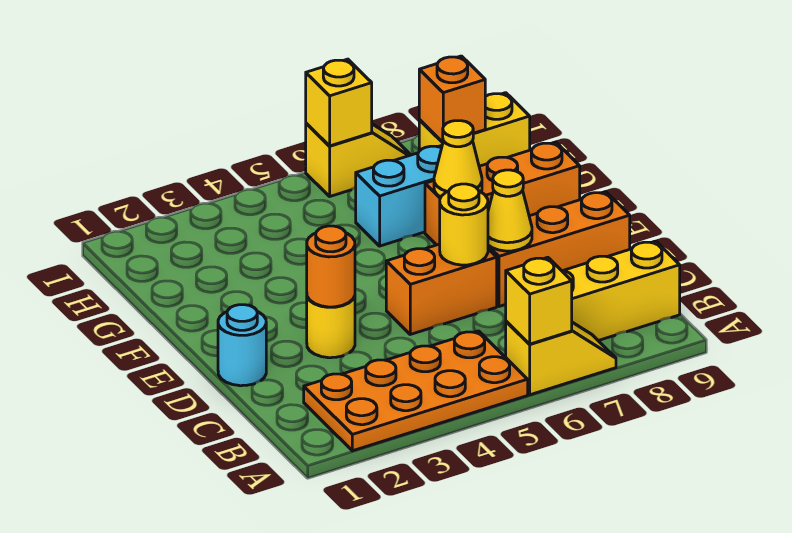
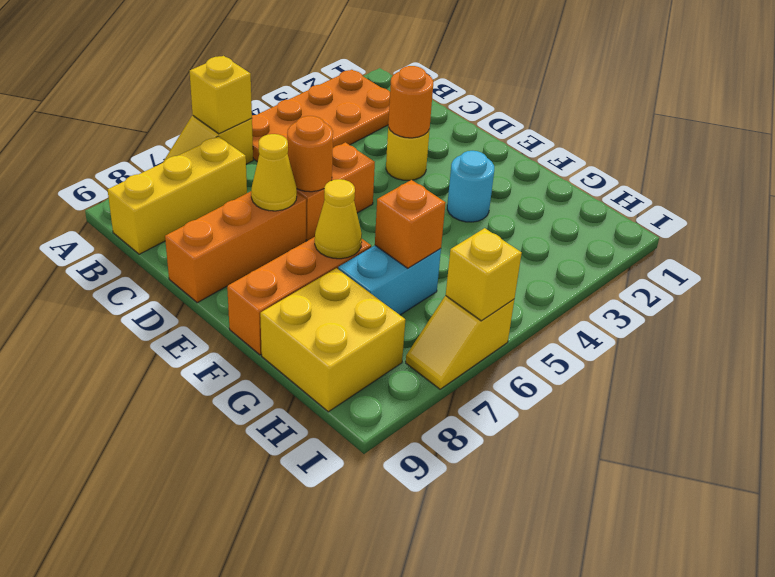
cyan 1x1 round brick [218,305,266,386] -> cyan 1x1 round brick moved to [447,151,494,222]
yellow 1x1 round brick [440,184,488,265] -> orange 1x1 round brick [287,116,333,192]
yellow 1x2 brick [419,93,530,166] -> yellow 2x2 brick [260,268,405,412]
orange 1x1 brick [419,56,485,142] -> orange 1x1 brick moved to [375,180,446,268]

